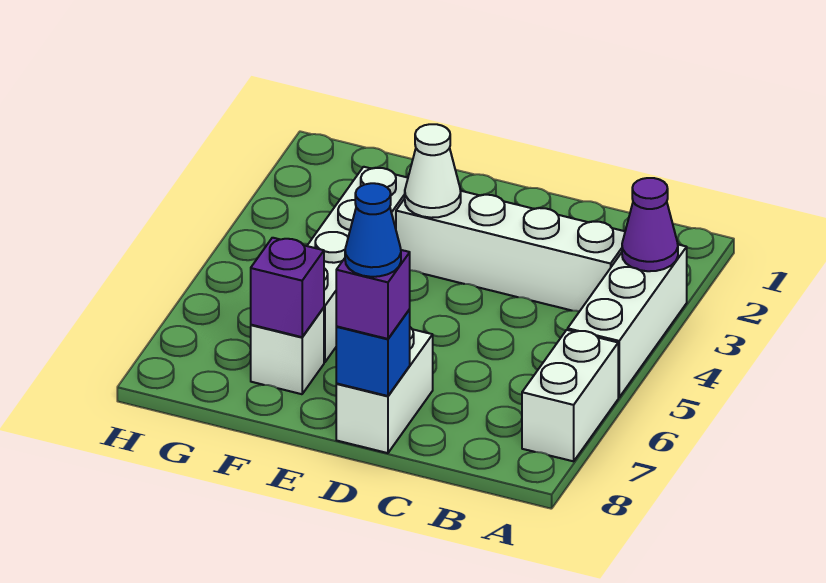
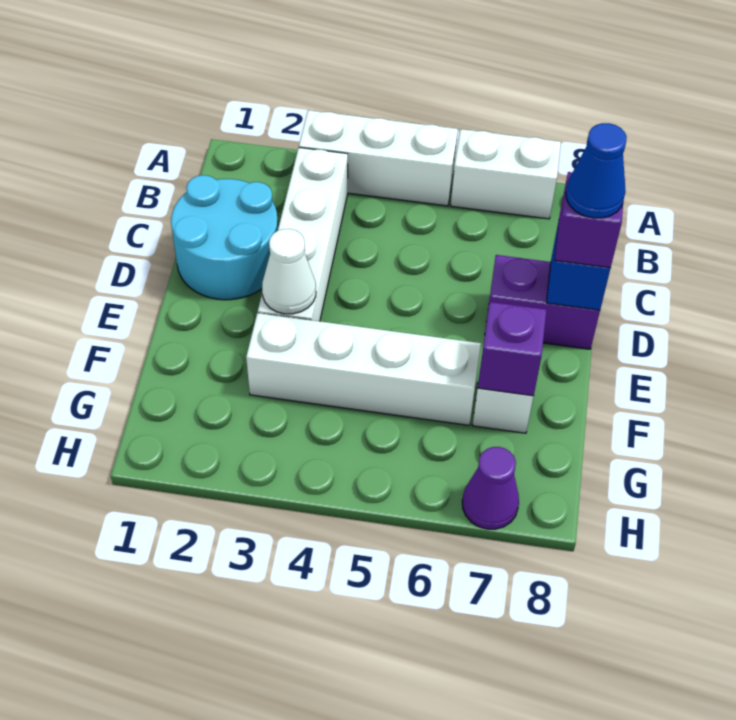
purple 1x1 cone [622,178,678,271] -> purple 1x1 cone moved to [462,447,519,529]
none -> cyan 2x2 round brick [171,175,278,300]
white 1x2 brick [336,327,433,453] -> purple 1x2 brick [485,255,600,349]

